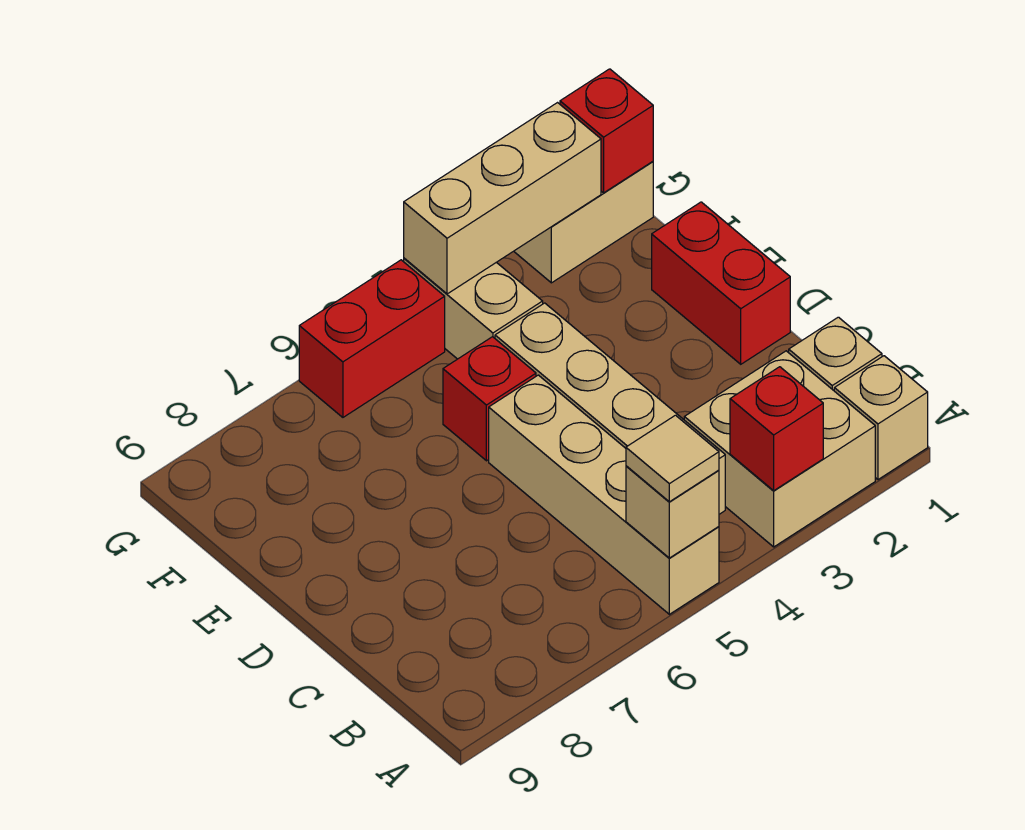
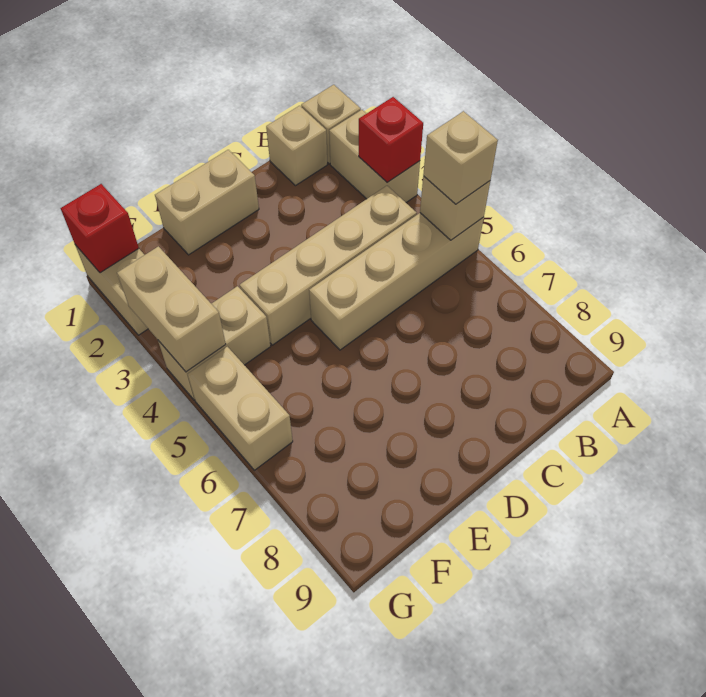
tan 2x2 brick [684,351,875,547] -> tan 1x2 brick [329,110,420,202]
tan 1x1 tile [626,415,719,502] -> tan 1x1 brick [423,111,498,204]
red 1x2 brick [652,202,790,364] -> tan 1x2 brick [155,150,259,255]
red 1x1 brick [443,337,536,461] -> none
tan 1x3 brick [404,103,601,294] -> tan 1x2 brick [117,246,226,372]
red 1x2 brick [299,260,445,417] -> tan 1x2 brick [188,347,293,470]

